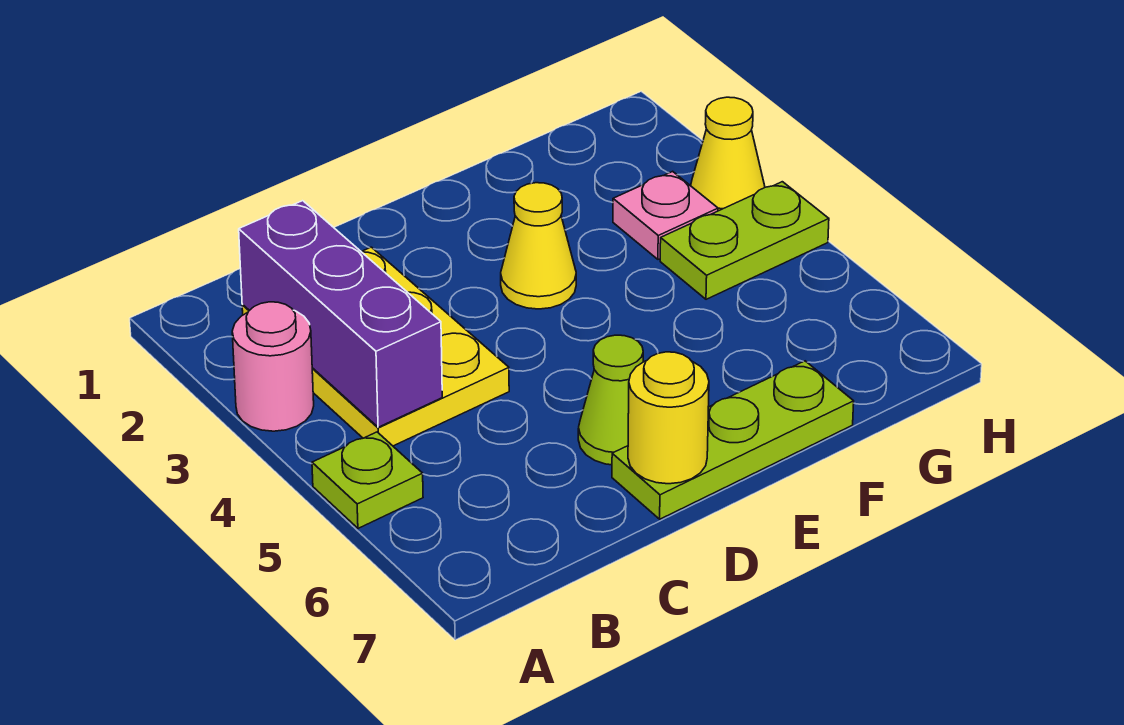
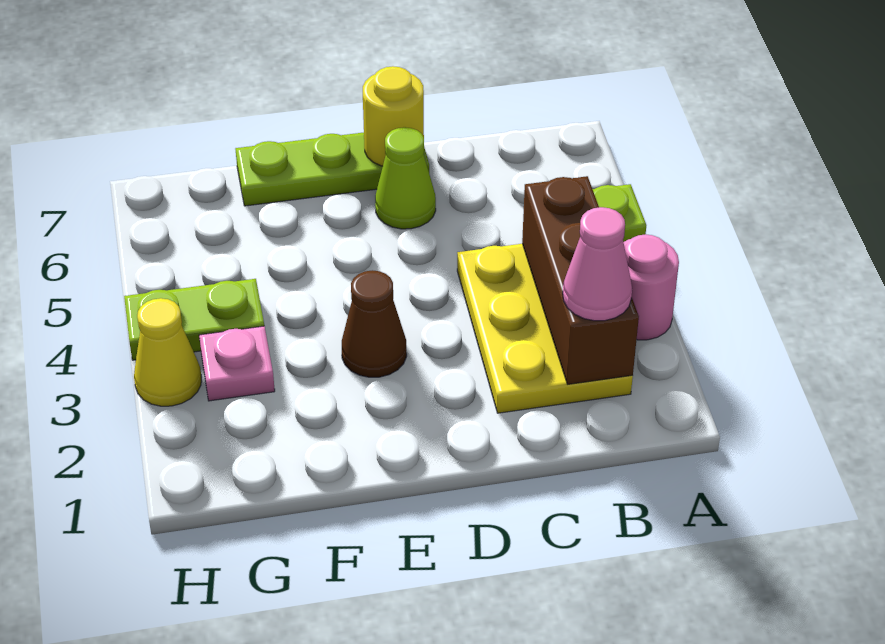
purple 1x3 brick [239,201,442,427] -> brown 1x3 brick [522,176,639,384]
none -> pink 1x1 cone [563,207,632,321]
yellow 1x1 cone [501,183,576,309] -> brown 1x1 cone [342,270,407,377]

